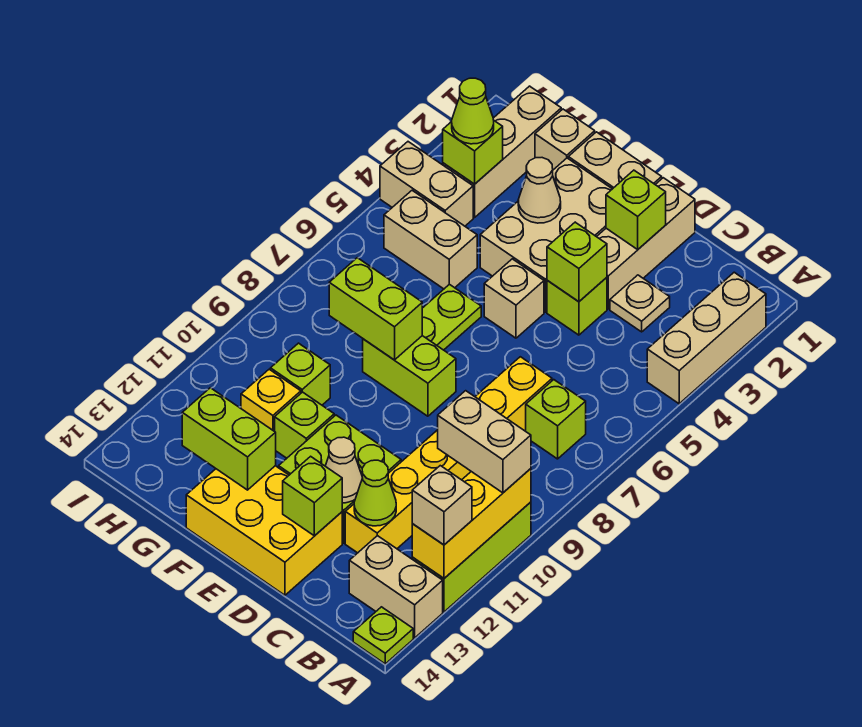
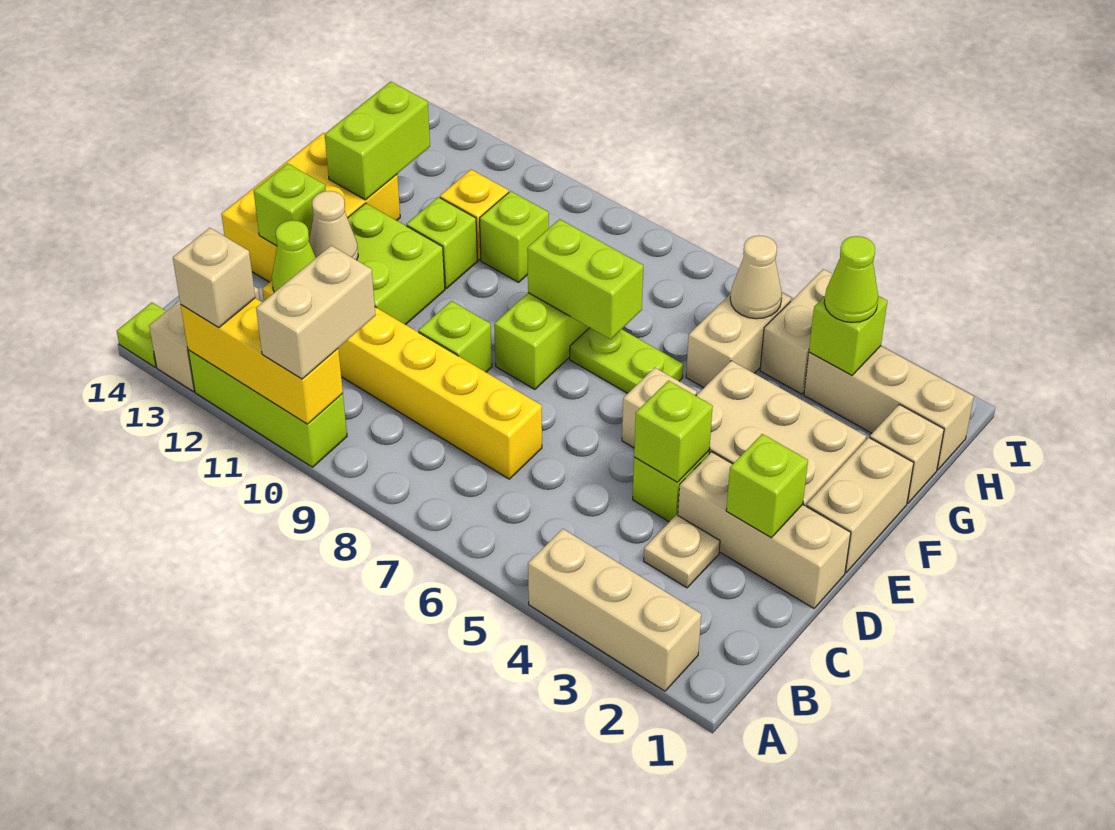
lime 1x1 brick [526,380,586,459] -> lime 1x1 brick moved to [418,301,492,372]
tan 1x1 cone [518,158,561,223] -> tan 1x1 cone moved to [730,236,782,319]
lime 1x2 brick [329,258,422,360] -> lime 1x2 brick turned to [527,219,643,339]

